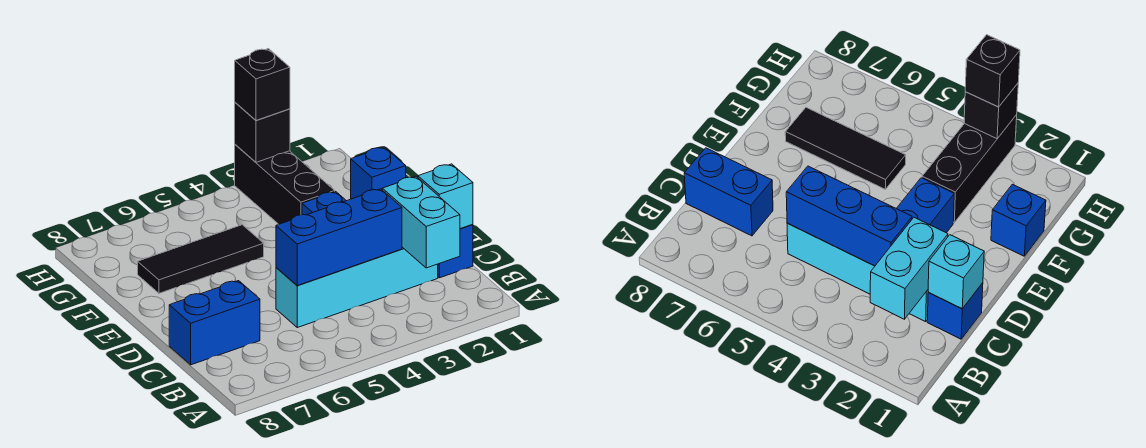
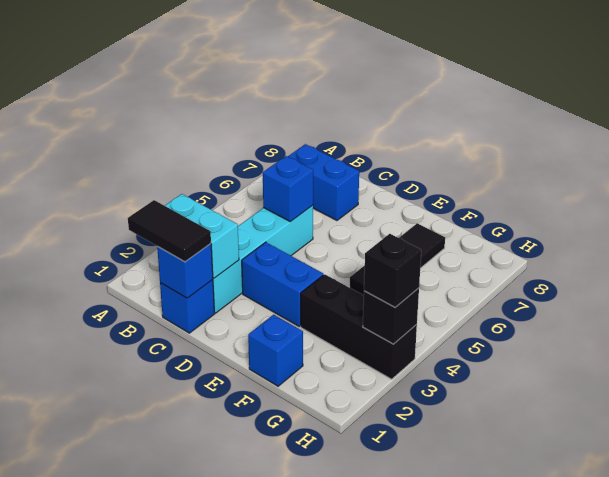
none -> black 1x2 tile [128,200,211,262]
cyan 1x1 brick [418,164,473,229] -> blue 1x1 brick [157,244,213,298]
blue 1x3 brick [276,189,402,286] -> blue 1x1 brick [263,156,313,222]
blue 1x2 brick [169,281,260,365] -> blue 1x2 brick turned to [288,144,359,220]

